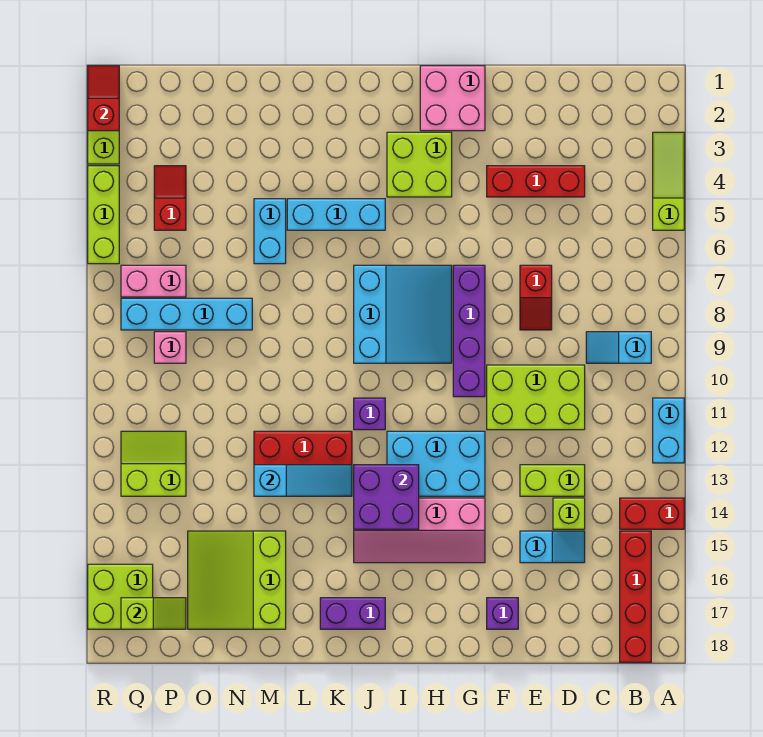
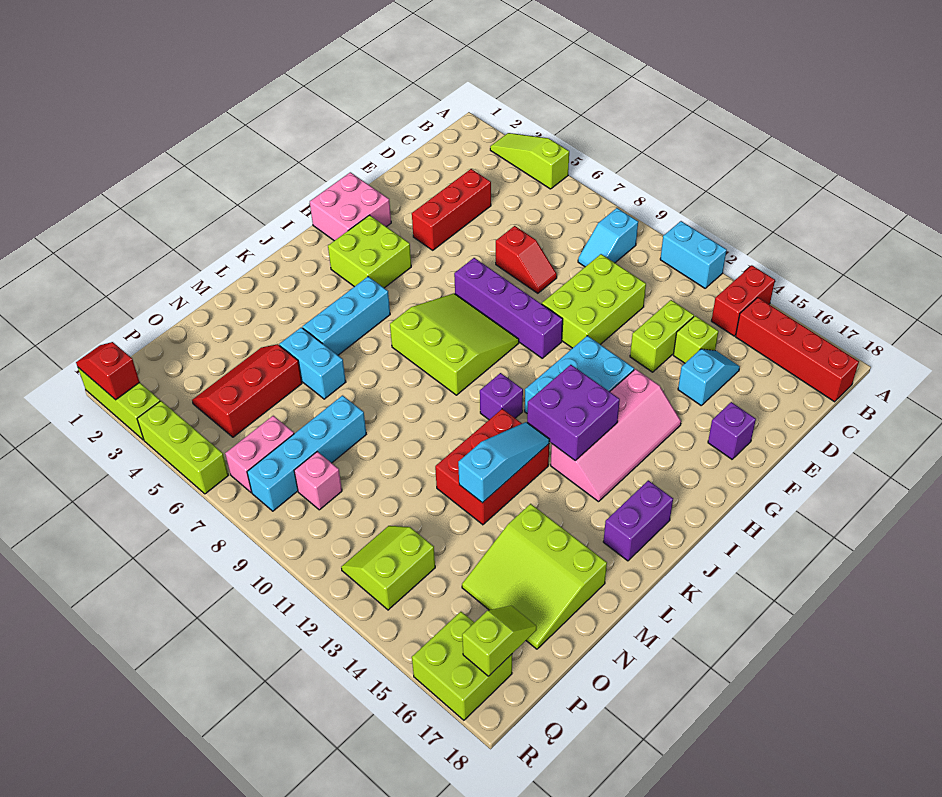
cyan 3x3 slope [354,265,452,363] -> lime 3x3 slope [390,293,519,395]
red 1x2 slope [154,166,186,230] -> red 2x3 slope [192,344,302,437]

